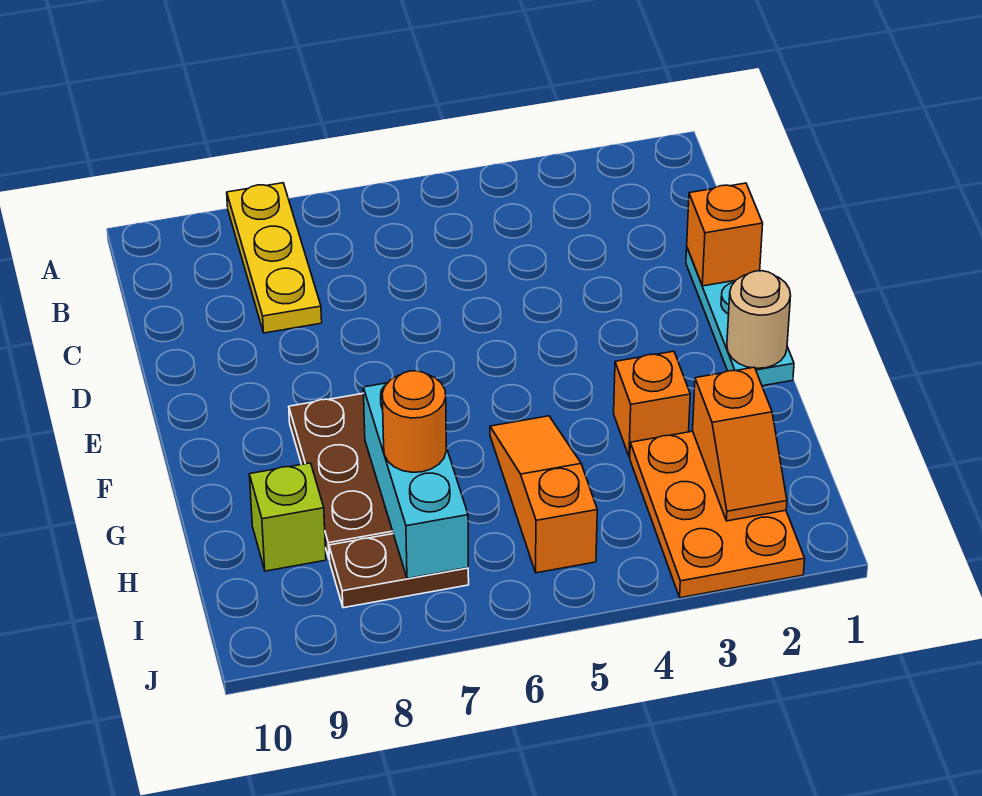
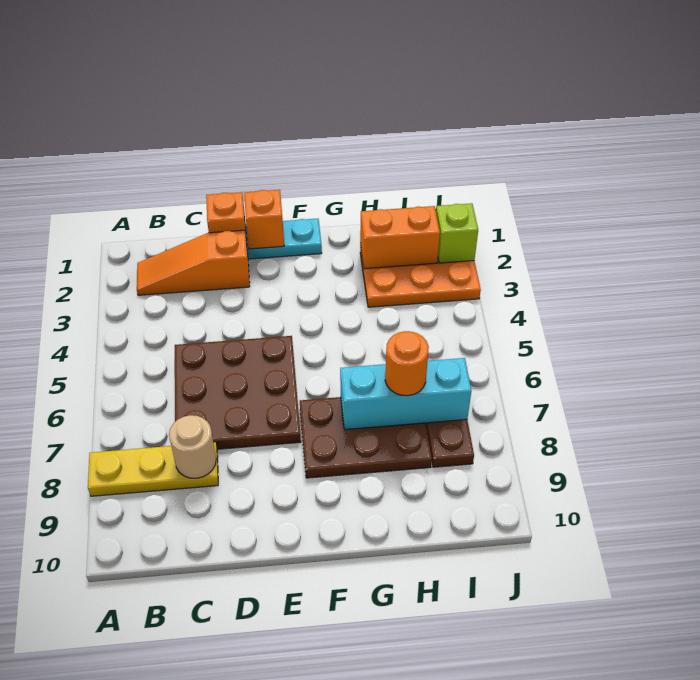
none -> brown 3x3 plate [175,336,301,449]
tan 1x1 round brick [727,271,791,368] -> tan 1x1 round brick moved to [169,415,216,478]
orange 1x1 brick [614,351,690,457] -> orange 1x1 brick moved to [244,190,284,249]
orange 1x3 slope [490,416,597,573] -> orange 1x3 slope moved to [137,230,250,295]
orange 1x2 slope [693,367,787,521] -> orange 1x2 brick [360,206,440,269]
lime 1x1 brick [249,463,326,571] -> lime 1x1 brick moved to [436,203,478,263]

